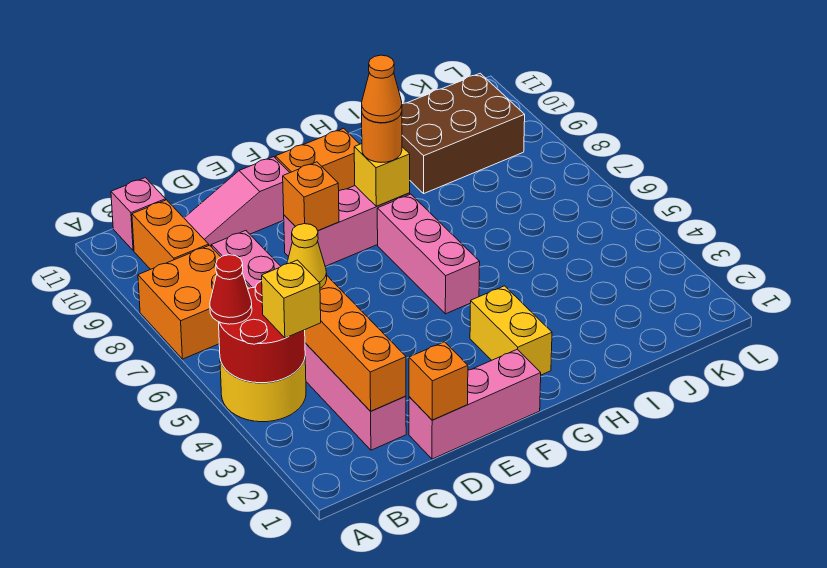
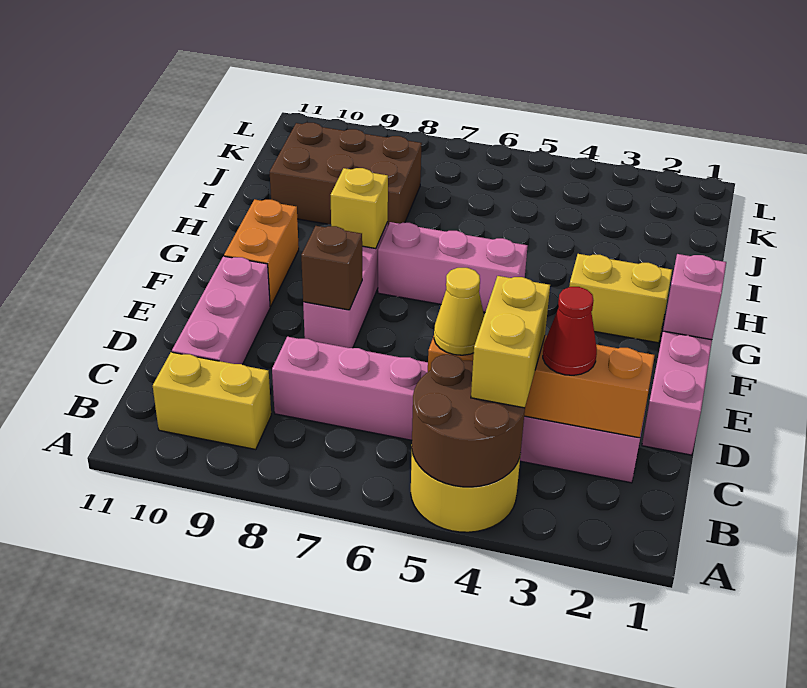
red 2x2 round brick [219,281,305,383] -> brown 2x2 round brick [412,355,525,487]
red 1x1 cone [210,255,252,324] -> red 1x1 cone moved to [543,287,597,375]
orange 2x2 brick [138,245,250,359] -> none
yellow 1x1 brick [262,260,321,338] -> yellow 1x2 brick [471,276,550,408]
orange 1x2 brick [132,200,209,269] -> yellow 1x2 brick [153,352,271,450]
pink 1x1 brick [111,178,166,251] -> pink 1x1 brick moved to [663,254,726,340]
pink 1x3 slope [184,157,290,247] -> pink 1x3 brick [172,256,270,364]
orange 1x1 brick [409,342,468,420] -> none
orange 1x1 brick [283,162,339,231] -> brown 1x1 brick [301,226,362,310]
orange 1x1 round brick [362,112,402,162] -> none
orange 1x1 cone [362,55,402,123] -> none
brown 2x3 brick [402,73,525,193] -> brown 2x3 brick turned to [270,123,422,225]

